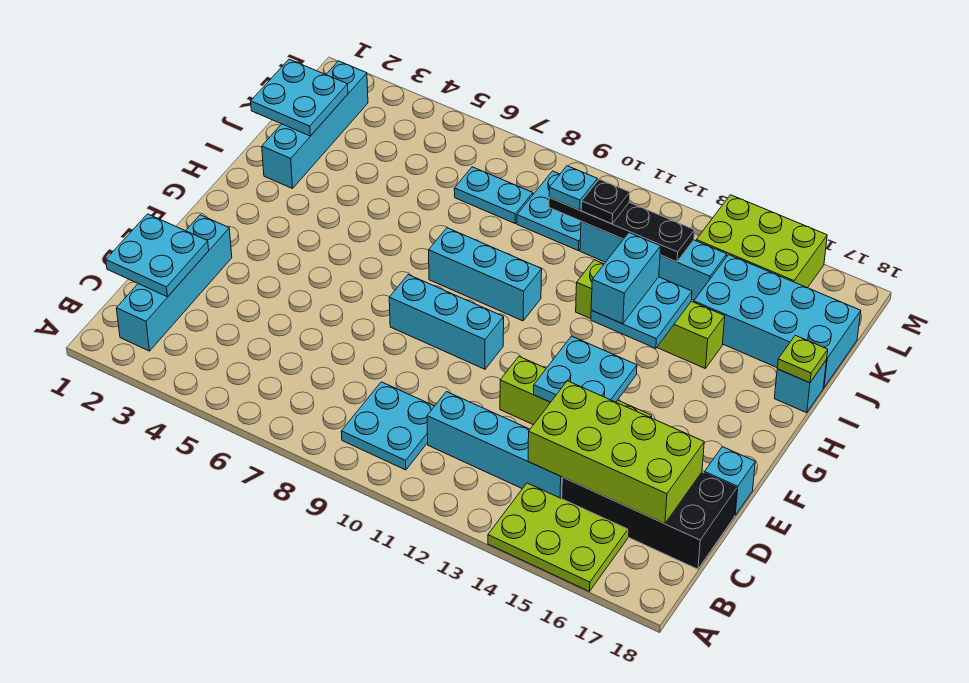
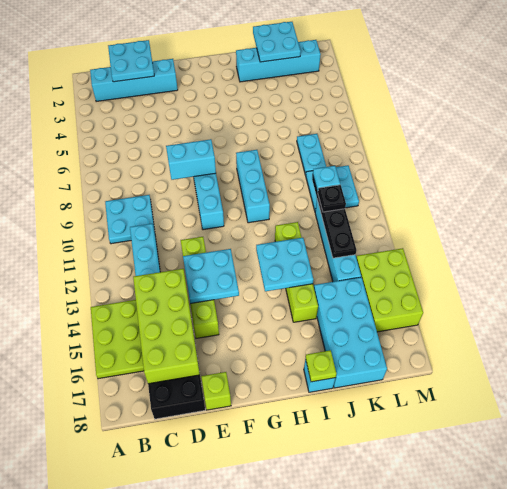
cyan 1x1 brick [704,447,755,515] -> lime 1x1 brick [201,372,231,410]
cyan 1x2 brick [591,233,661,324] -> cyan 1x2 brick moved to [166,139,216,180]

